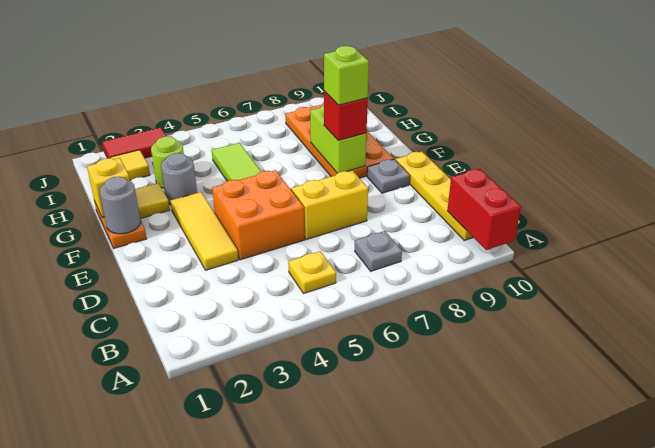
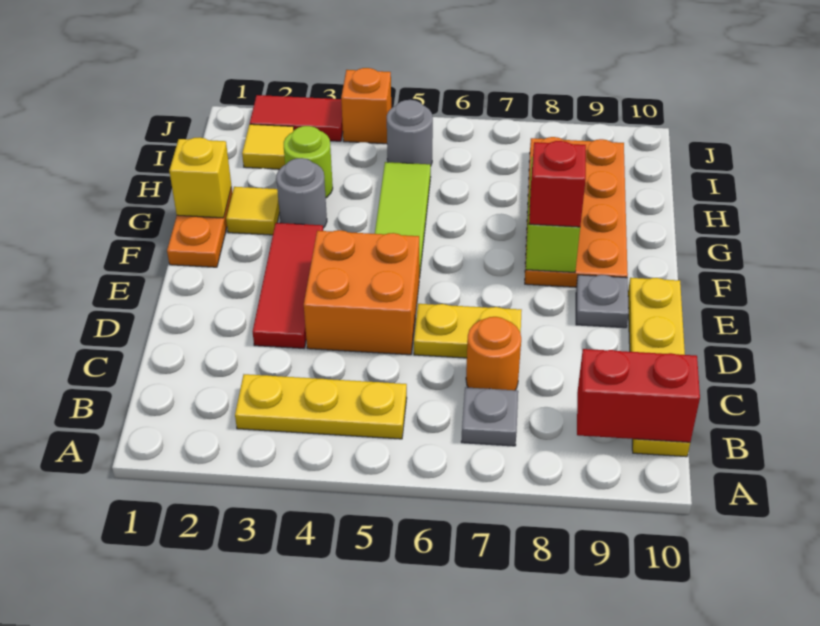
red 1x2 brick [447,169,521,250] -> red 1x2 brick turned to [577,349,700,442]
yellow 1x1 plate [288,251,336,293] -> yellow 1x3 plate [235,374,407,439]
none -> orange 1x1 round brick [466,317,521,390]
yellow 1x3 tile [171,192,238,270] -> red 1x3 tile [253,223,323,348]
yellow 1x2 brick [291,171,368,240] -> yellow 1x2 plate [414,304,522,358]
grey 1x1 round brick [99,177,141,234] -> grey 1x1 round brick moved to [387,100,433,165]
lime 1x1 brick [324,46,369,105] -> none
none -> orange 1x1 brick [341,68,391,144]

